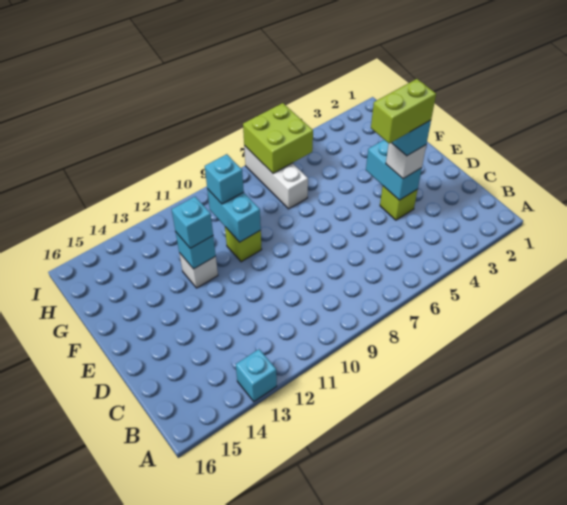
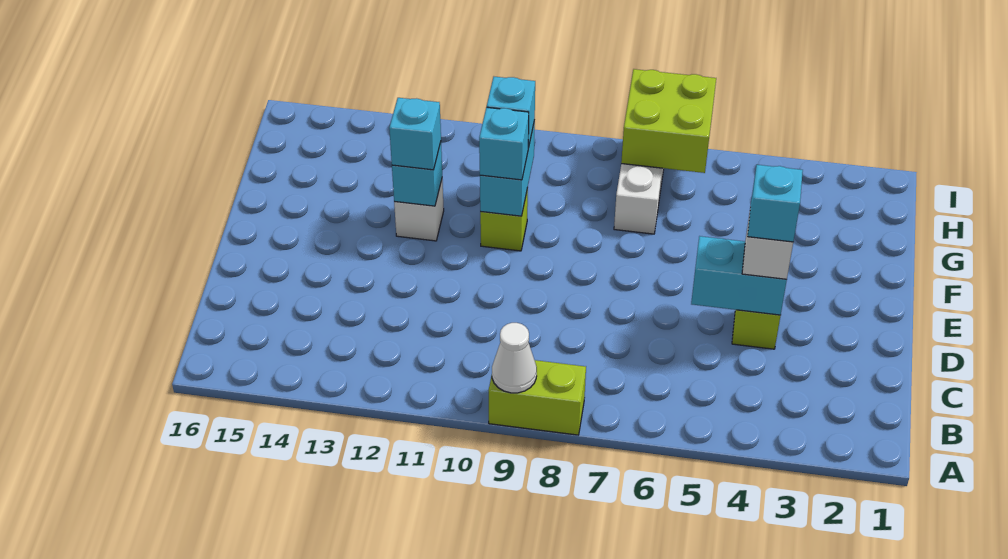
none -> white 1x1 cone [492,323,537,393]
cyan 1x1 brick [236,349,277,401] -> cyan 1x1 brick moved to [479,107,529,180]
cyan 1x2 brick [366,140,422,200] -> cyan 1x2 brick turned to [691,236,787,315]
lime 1x2 brick [371,79,436,144] -> lime 1x2 brick moved to [489,360,586,435]

